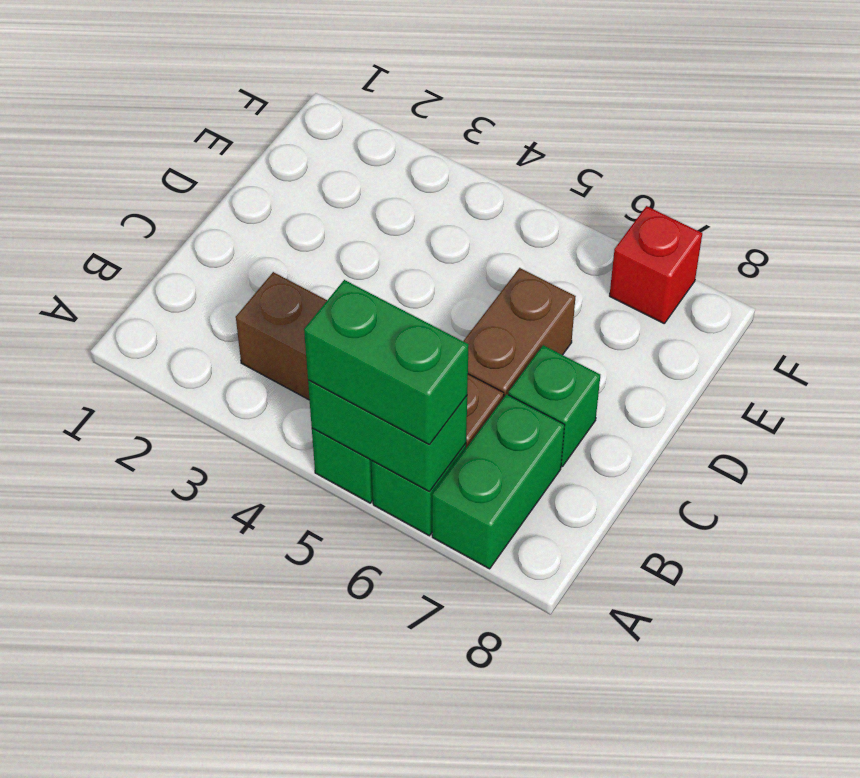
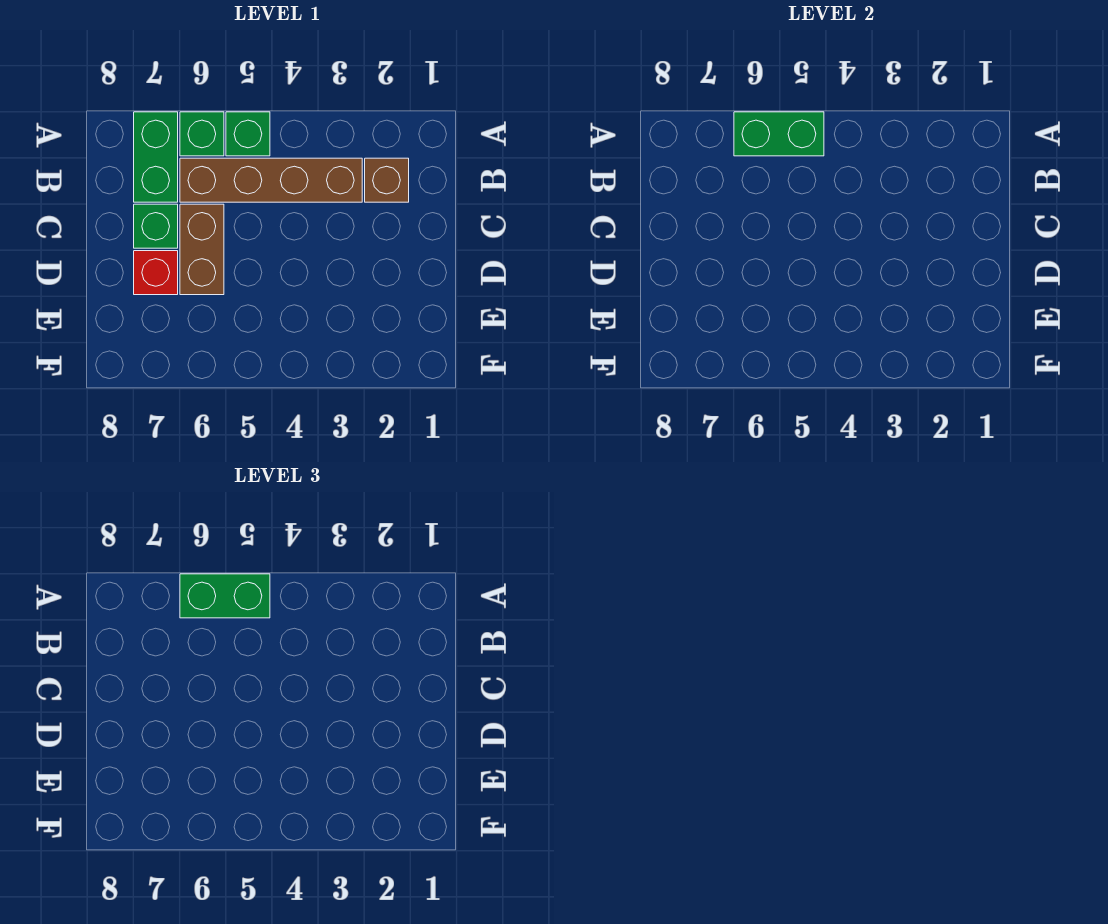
none -> brown 1x1 brick [365,158,409,202]
red 1x1 brick [610,206,702,323] -> red 1x1 brick moved to [134,251,178,295]

